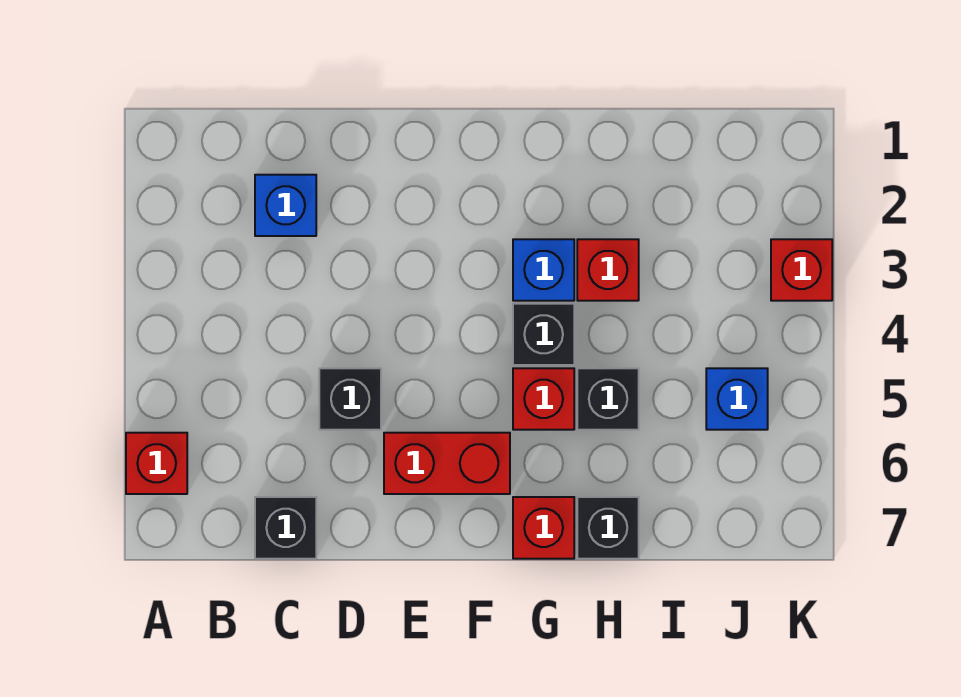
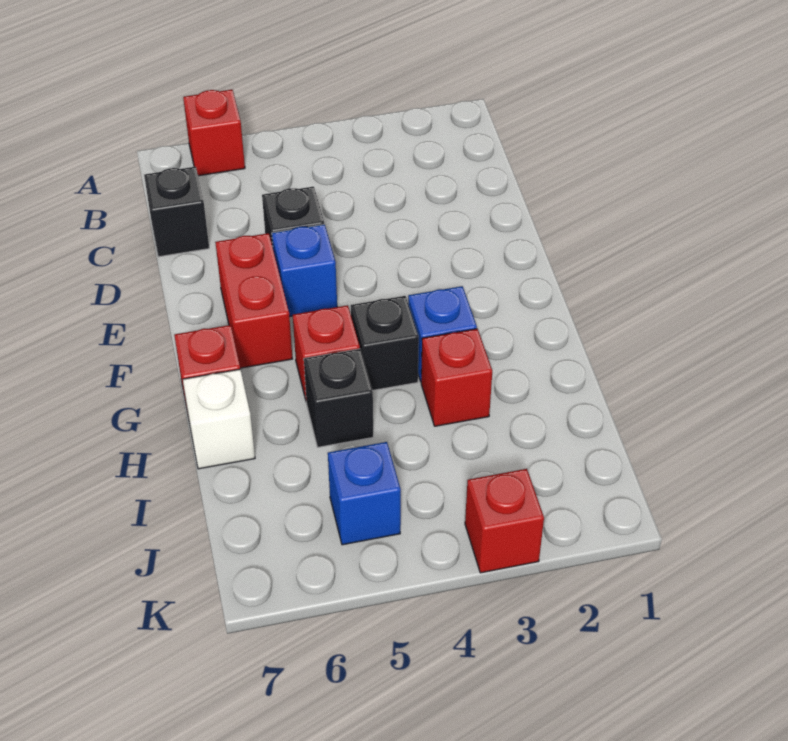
blue 1x1 brick [255,175,316,236] -> blue 1x1 brick moved to [272,224,337,317]
black 1x1 brick [577,497,639,559] -> white 1x1 brick [183,369,255,469]

